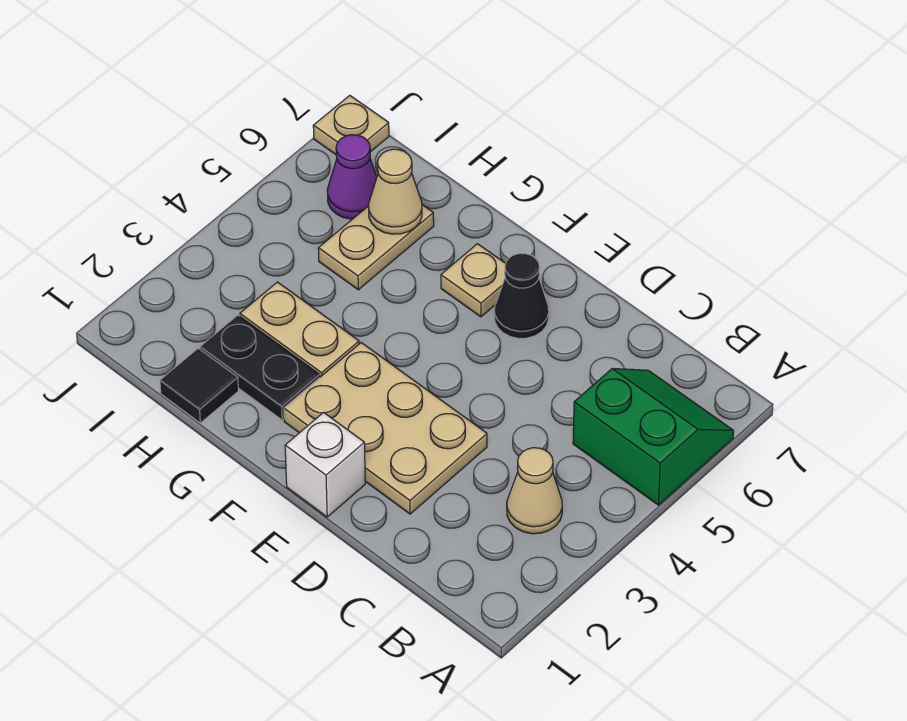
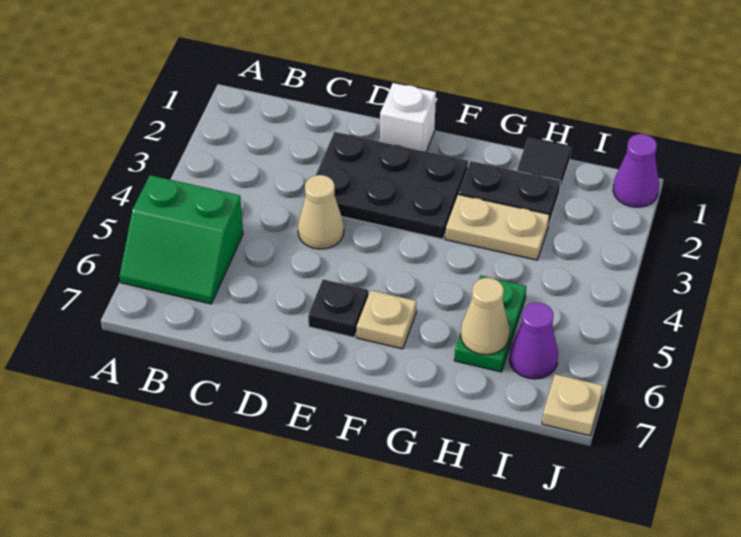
tan 1x1 cone [507,448,562,534] -> tan 1x1 cone moved to [298,175,344,249]
tan 2x3 plate [284,343,487,514] -> black 2x3 plate [316,132,468,239]
black 1x1 cone [494,253,549,338] -> black 1x1 plate [308,279,368,337]
tan 1x2 plate [318,205,434,290] -> green 1x2 plate [454,276,526,372]
none -> purple 1x1 cone [613,134,659,207]

